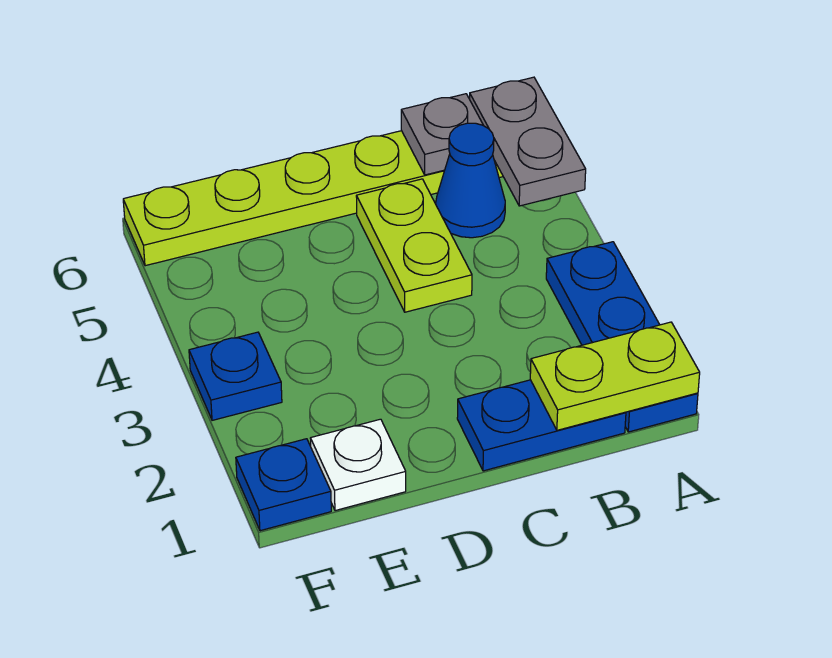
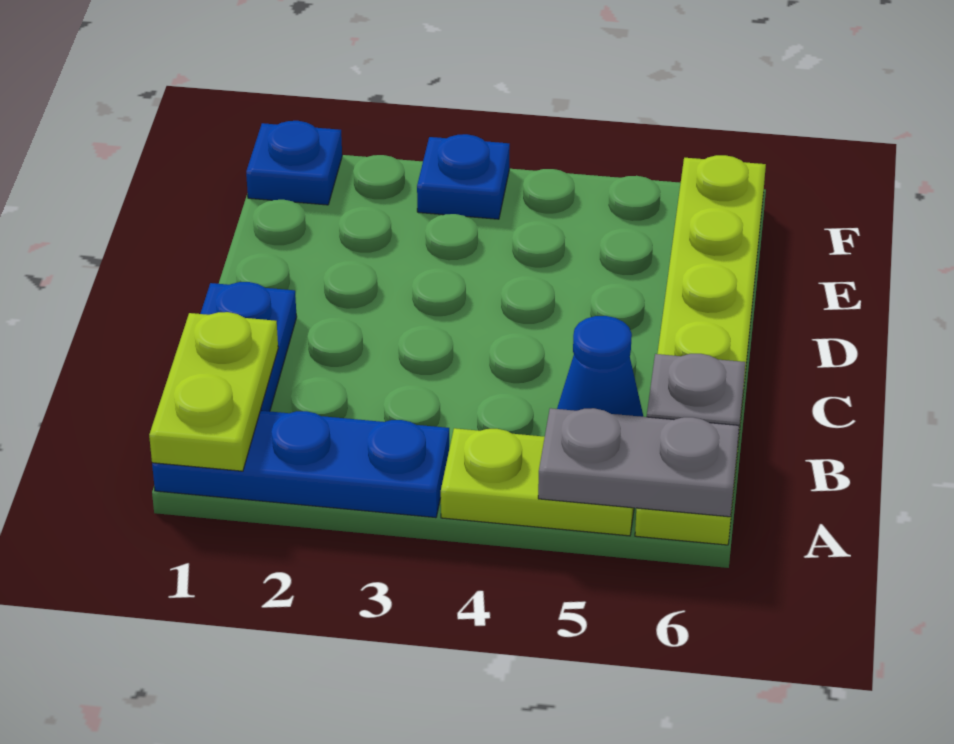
lime 1x2 plate [356,179,472,312] -> lime 1x2 plate moved to [441,428,634,536]
white 1x1 plate [310,419,406,511] -> none

